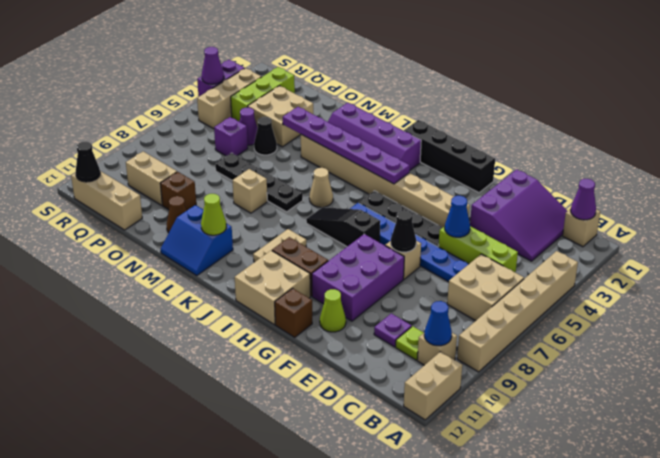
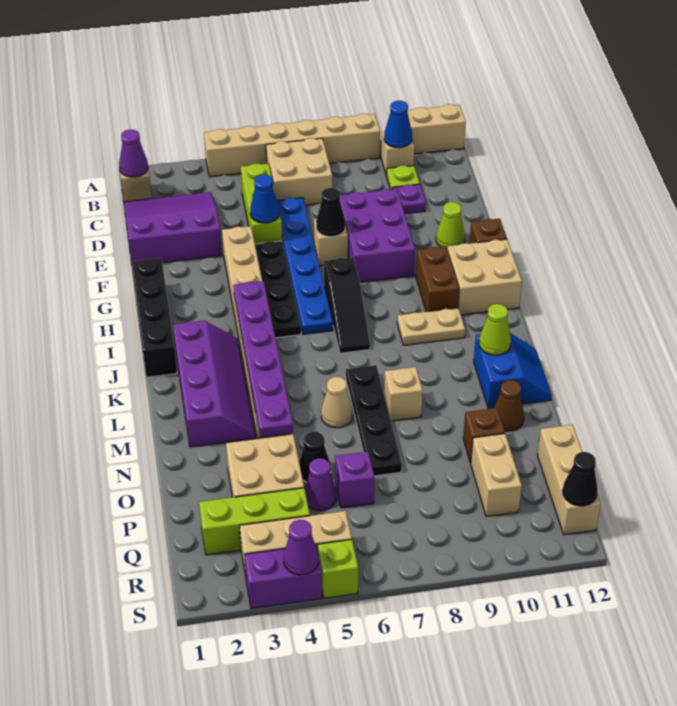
purple 2x3 brick [312,234,404,321] -> purple 2x3 brick turned to [340,189,415,282]
tan 1x1 cone [309,168,333,207] -> tan 1x1 cone moved to [321,377,353,428]
none -> lime 1x1 brick [318,540,358,598]

